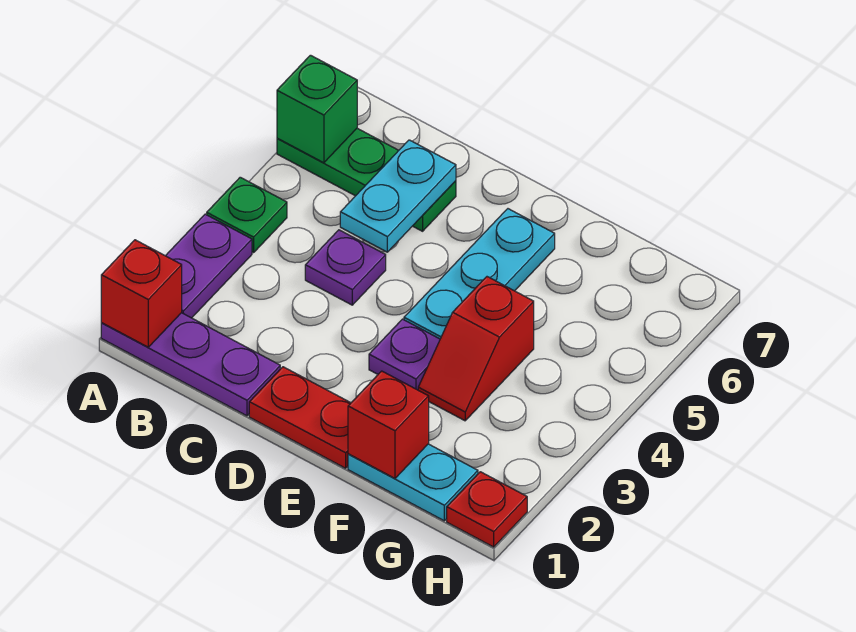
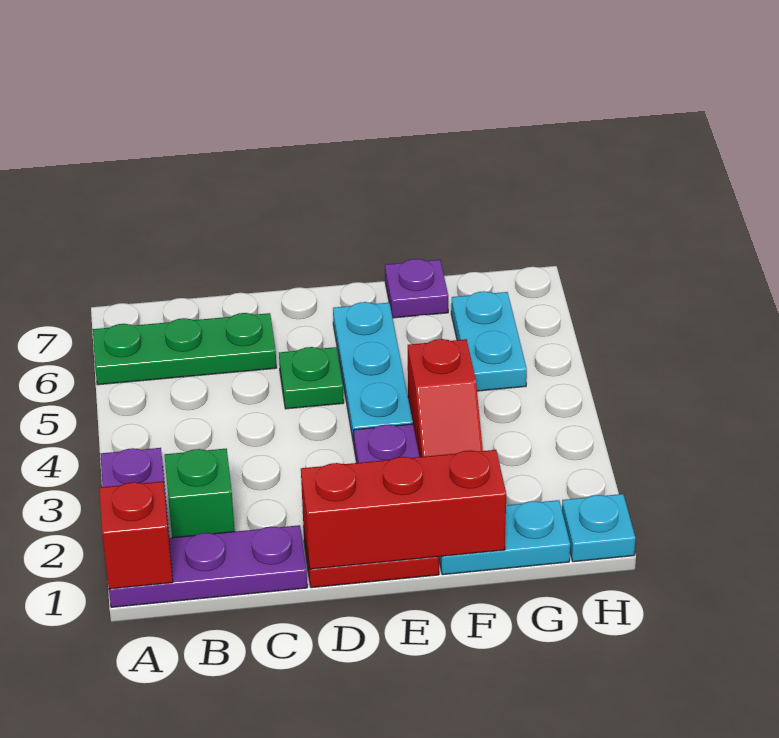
green 1x1 plate [207,177,287,253] -> green 1x1 plate moved to [279,347,344,409]
green 1x1 brick [277,55,357,163] -> green 1x1 brick moved to [165,449,235,538]
purple 1x1 plate [305,230,386,305] -> purple 1x1 plate moved to [385,259,448,318]
cyan 1x2 plate [340,140,456,252] -> cyan 1x2 plate moved to [451,291,527,391]
red 1x1 brick [348,371,429,478] -> red 1x3 brick [301,450,506,569]
red 1x1 plate [447,472,527,547] -> cyan 1x1 plate [562,494,636,562]

